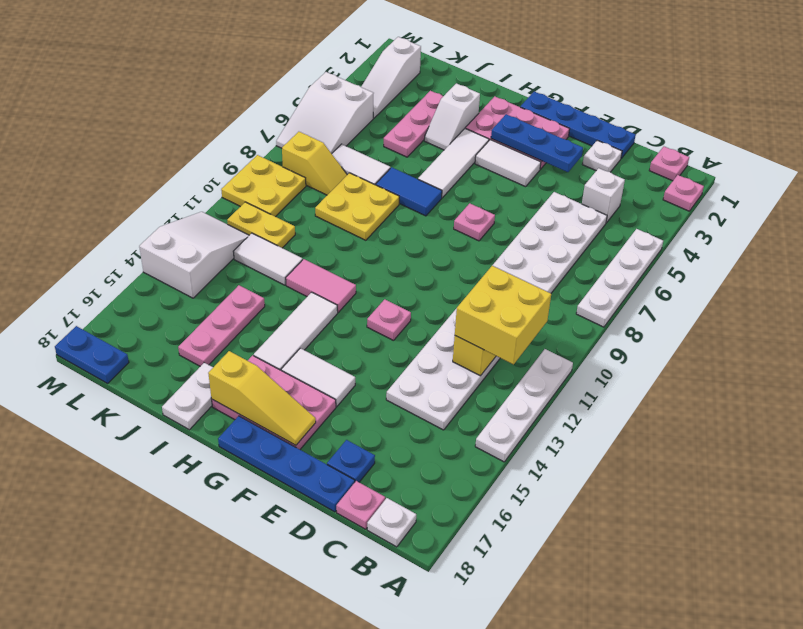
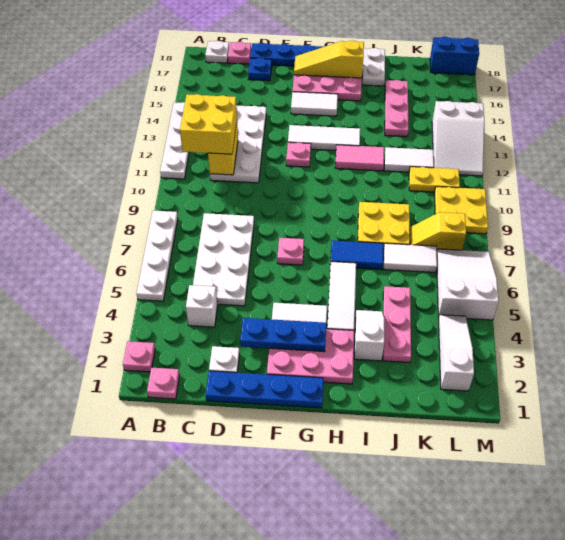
white 1x3 tile [254,292,338,370] -> white 1x3 tile turned to [288,125,360,150]
blue 1x2 plate [55,326,129,383] -> blue 1x2 brick [430,37,479,75]

